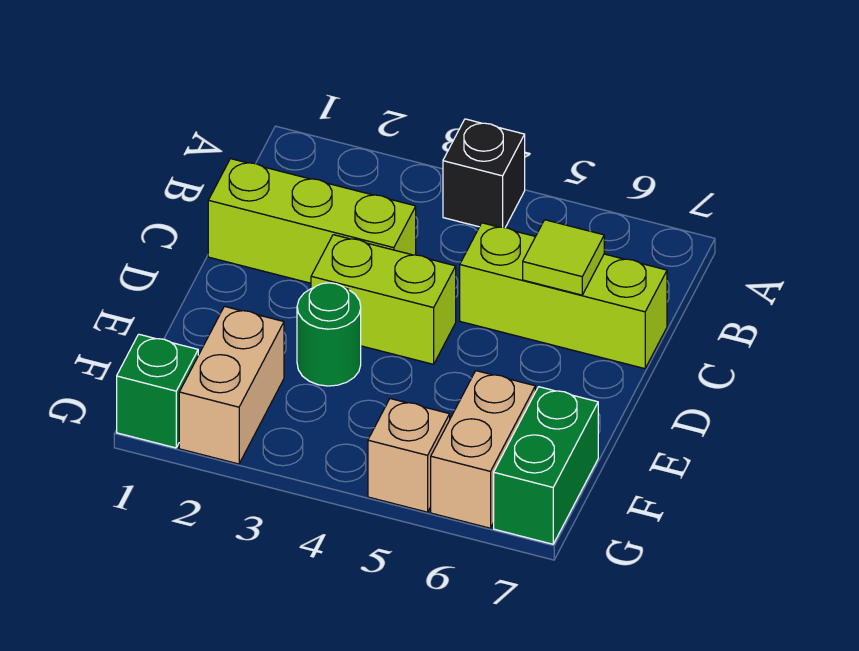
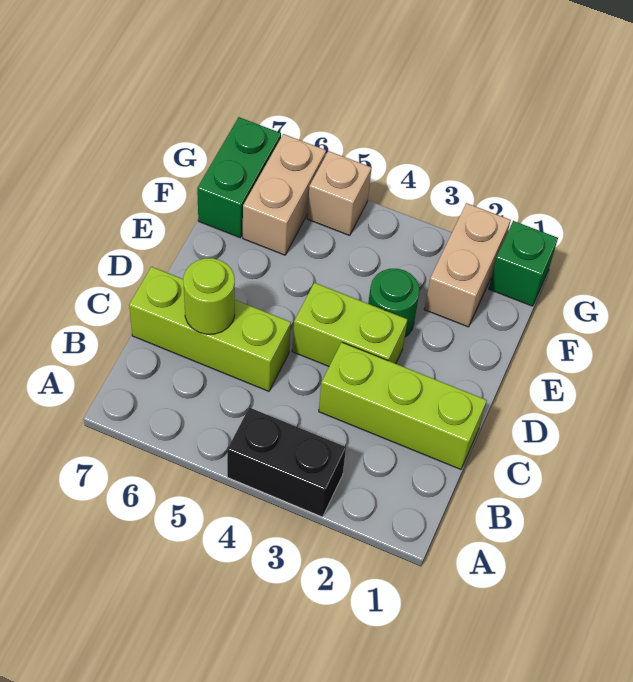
black 1x1 brick [443,119,525,228] -> black 1x2 brick [227,407,346,517]
lime 1x1 tile [523,220,604,295] -> lime 1x1 round brick [183,258,235,334]

